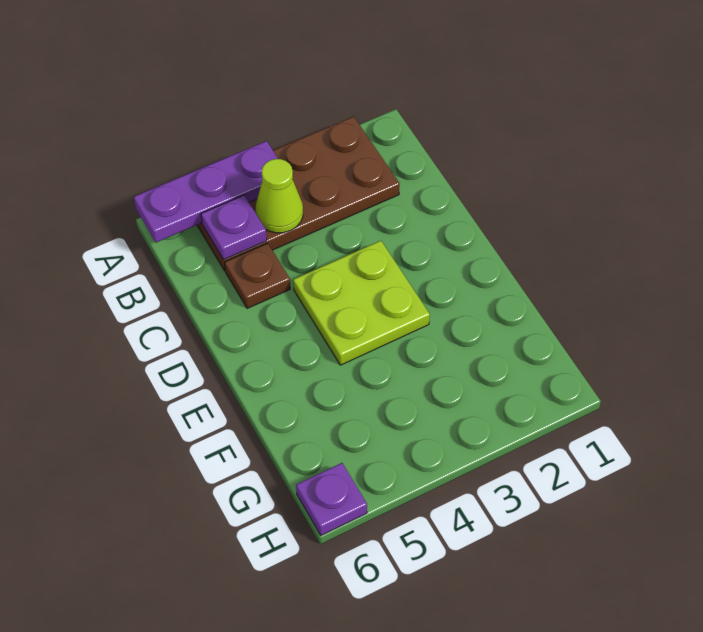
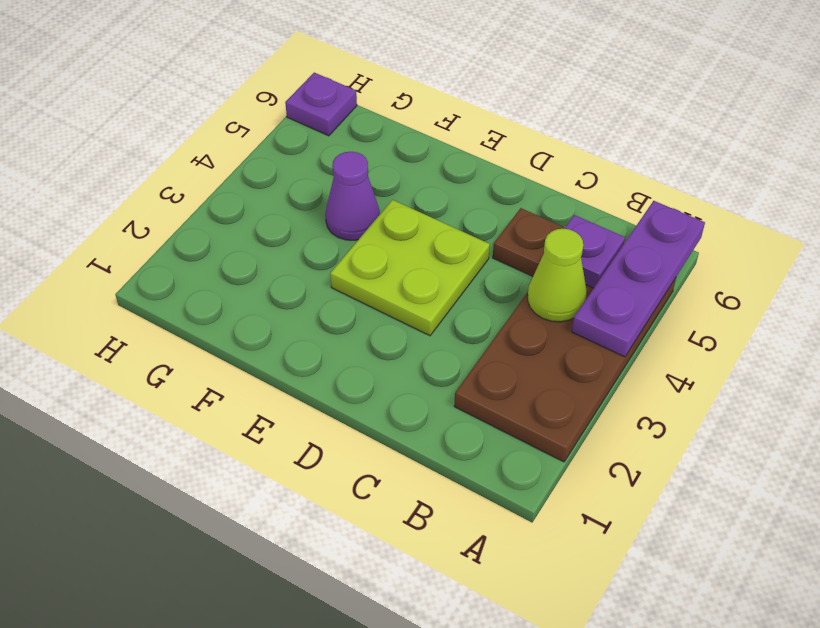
none -> purple 1x1 cone [325,152,380,240]

